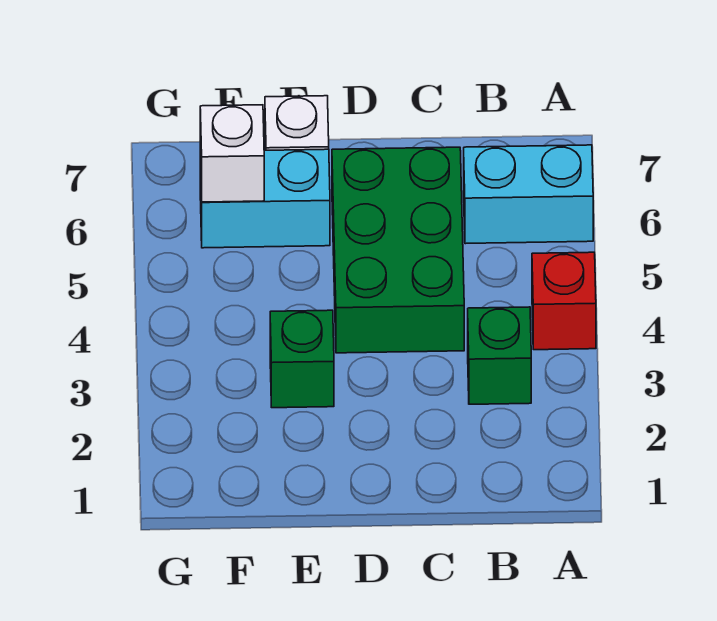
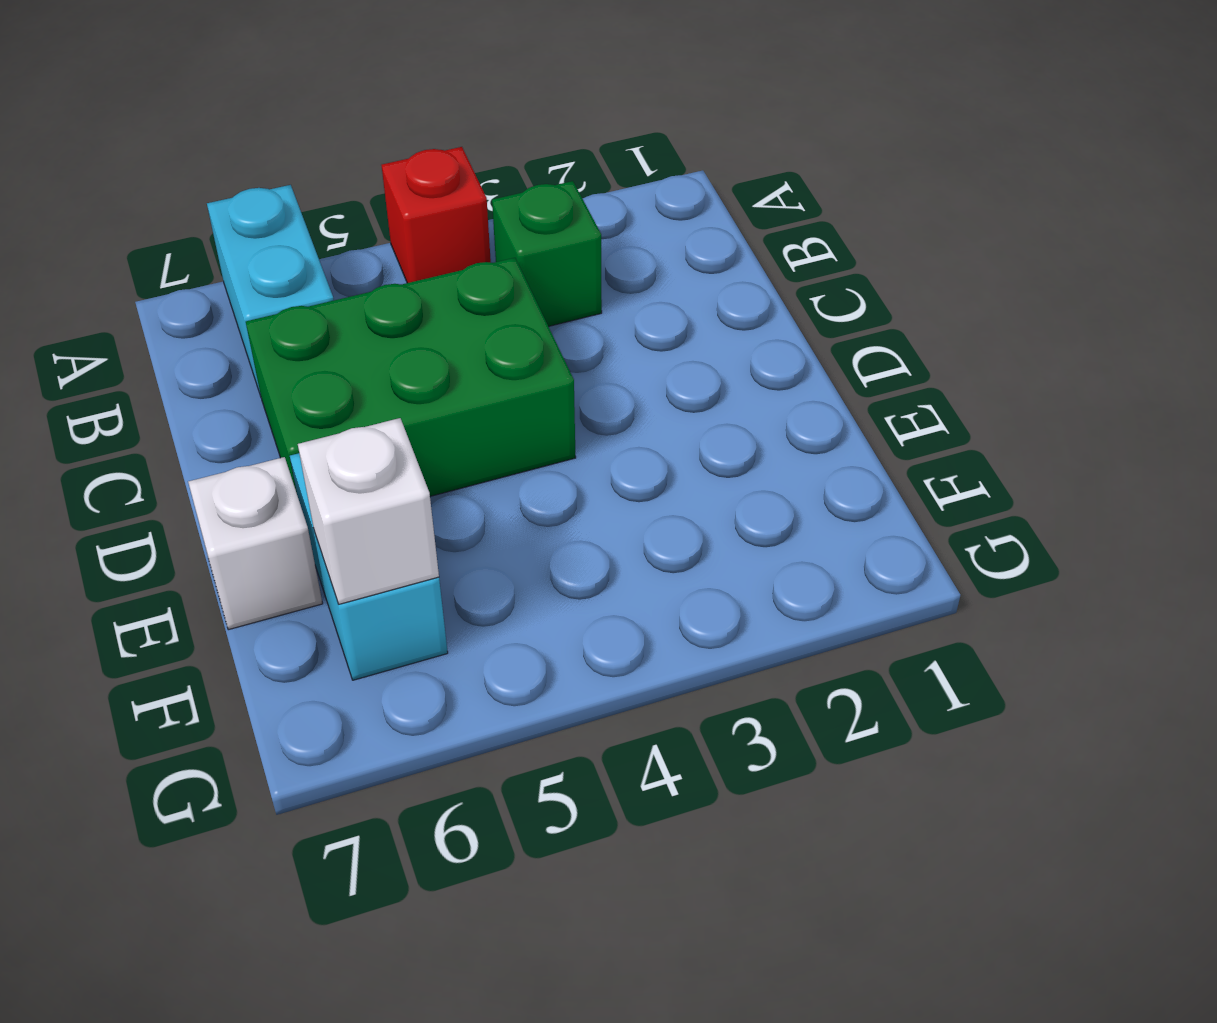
green 1x1 brick [270,310,334,408] -> none

